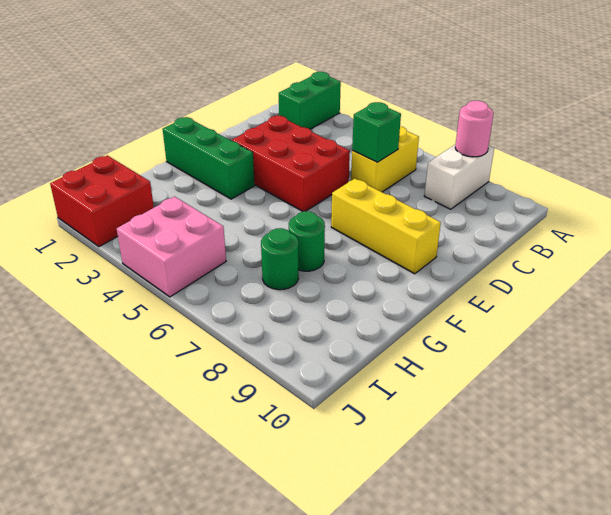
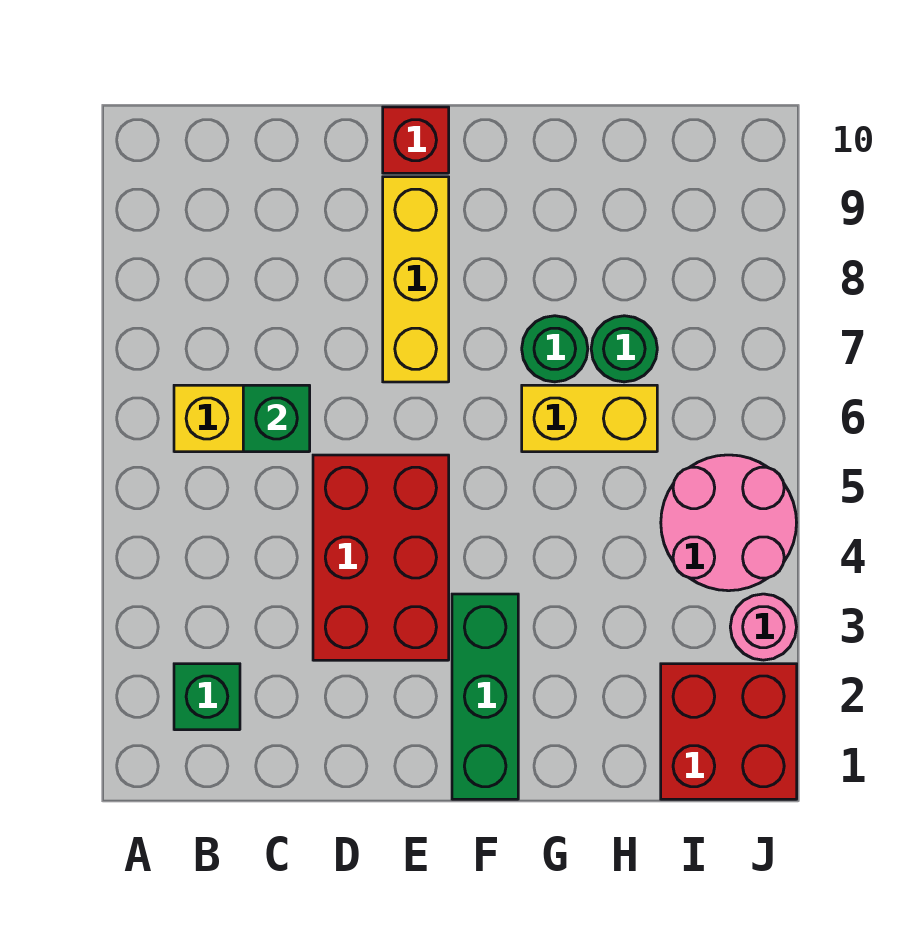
green 1x2 brick [279,72,341,129] -> green 1x1 brick [174,664,240,730]
white 1x2 brick [424,145,494,209] -> none
pink 1x1 round brick [455,101,494,157] -> pink 1x1 round brick moved to [730,594,796,660]
none -> red 1x1 brick [383,107,449,173]
none -> yellow 1x2 brick [522,385,657,452]
pink 2x2 brick [117,197,226,297] -> pink 2x2 round brick [661,455,797,591]

